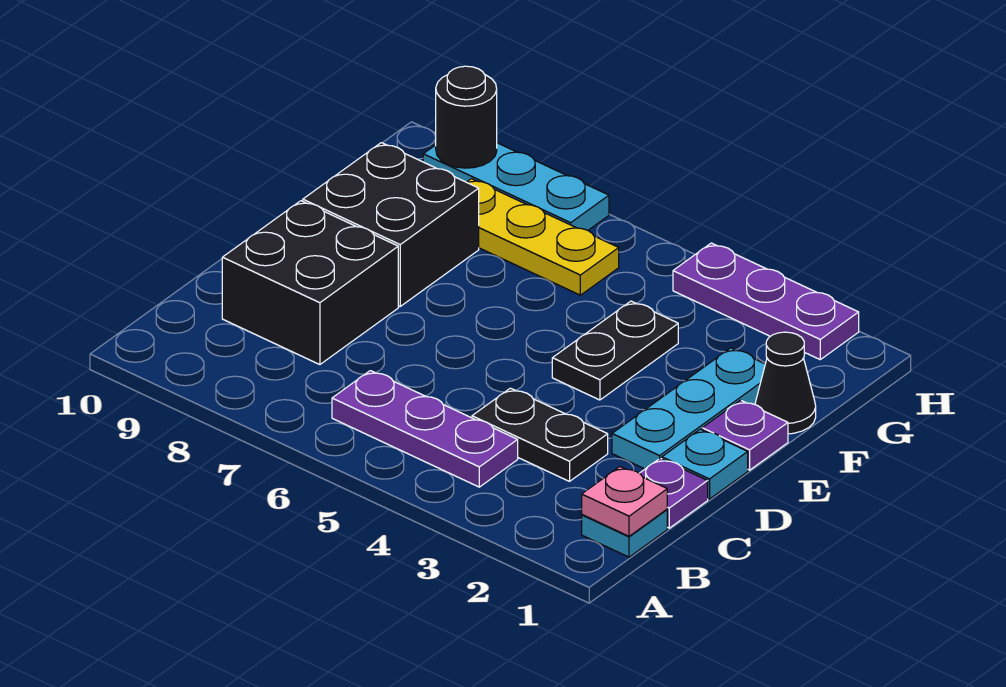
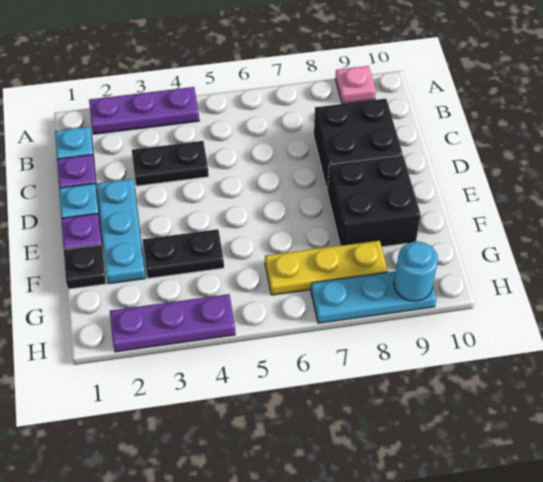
pink 1x1 plate [582,467,667,536] -> pink 1x1 plate moved to [335,66,376,104]
purple 1x3 plate [332,371,518,487] -> purple 1x3 plate moved to [89,87,199,134]
black 1x2 plate [552,301,678,400] -> black 1x2 plate turned to [143,229,224,278]
black 1x1 cone [755,332,816,434] -> black 1x1 plate [64,245,106,289]
black 1x1 round brick [436,66,497,168] -> cyan 1x1 round brick [394,242,438,301]

